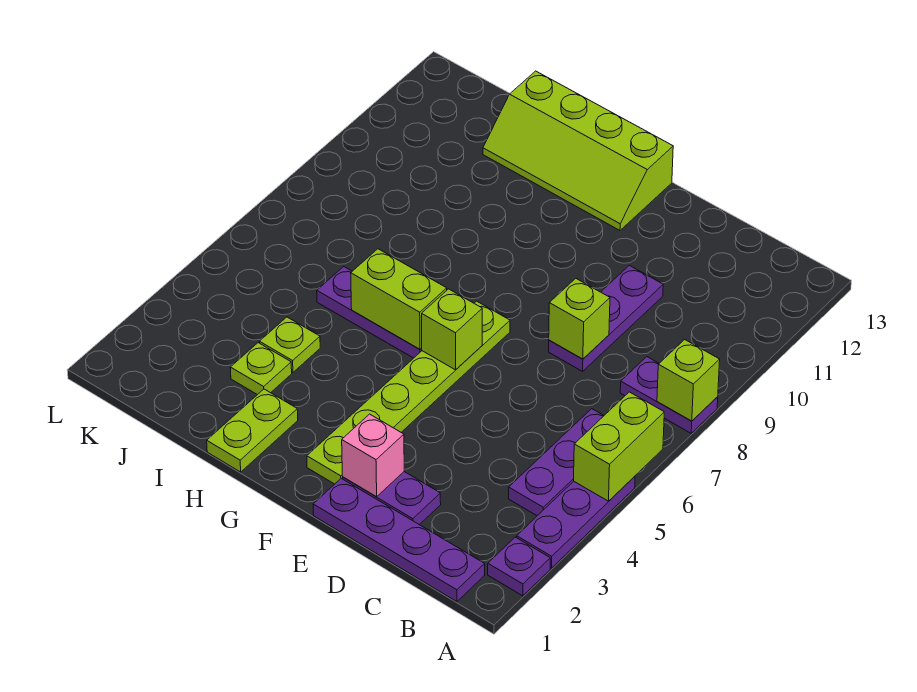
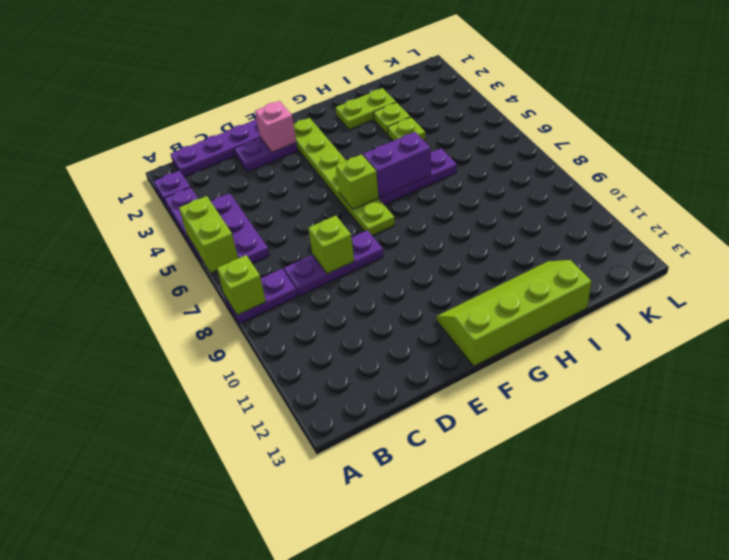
purple 1x3 plate [549,266,663,371] -> purple 1x3 plate turned to [284,230,383,296]
lime 1x2 brick [351,249,447,349] -> purple 1x2 brick [363,132,431,198]
lime 1x2 plate [207,389,298,472] -> lime 1x2 plate turned to [336,88,396,130]

